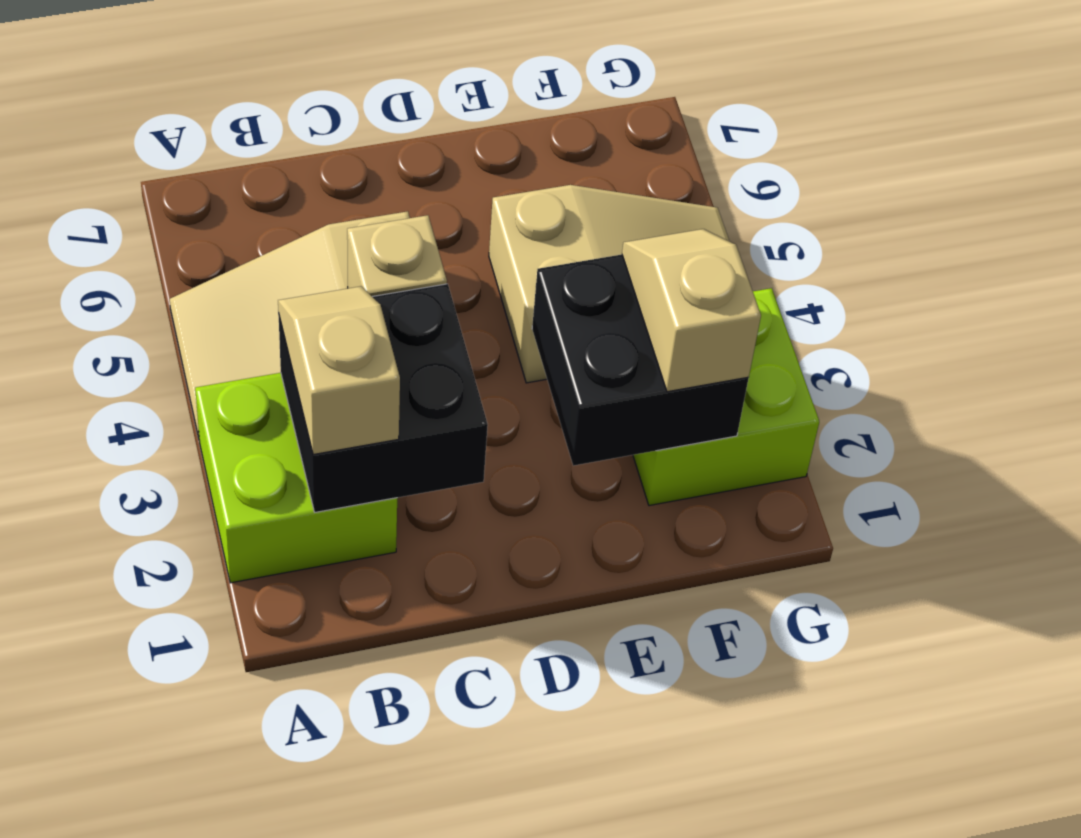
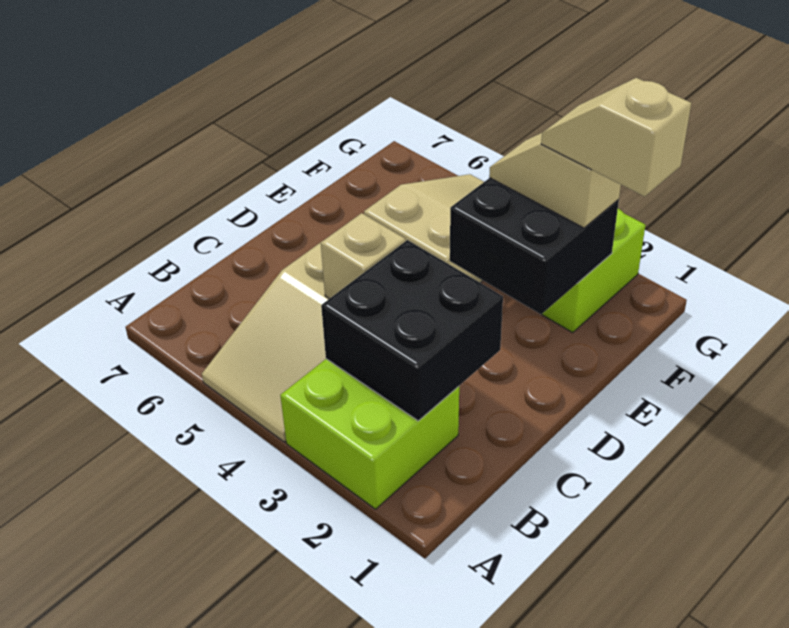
tan 1x2 slope [278,286,400,455] -> tan 1x2 slope moved to [541,78,691,197]

